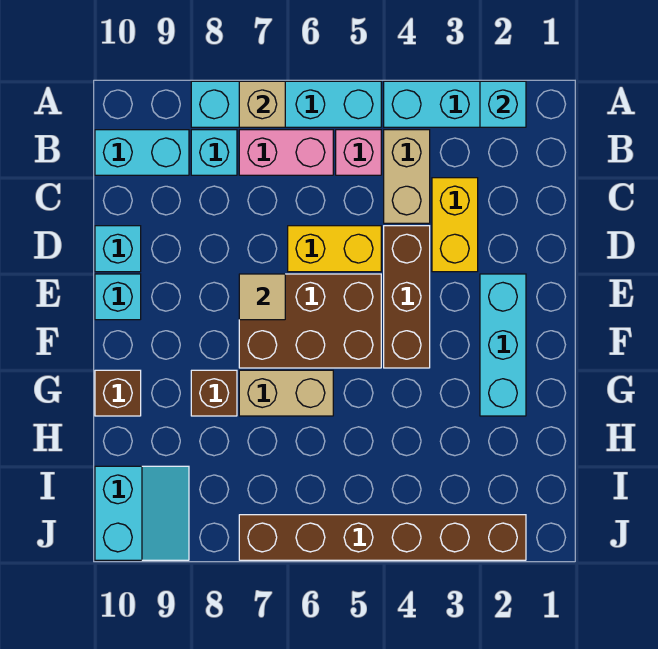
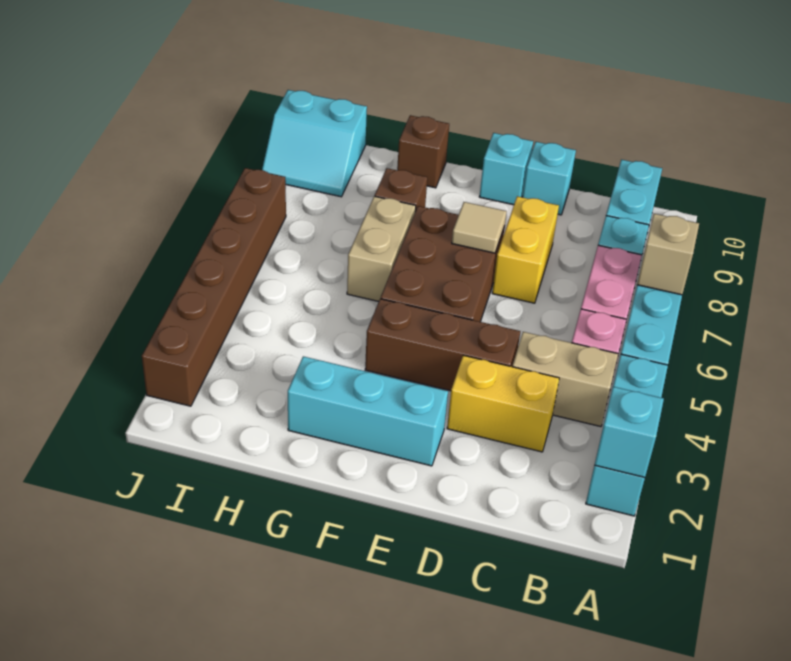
yellow 1x2 brick [288,226,381,272] -> yellow 1x2 brick moved to [492,196,559,303]

